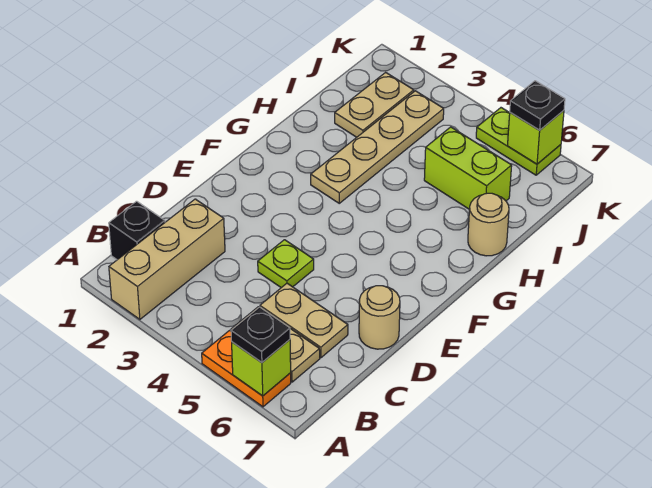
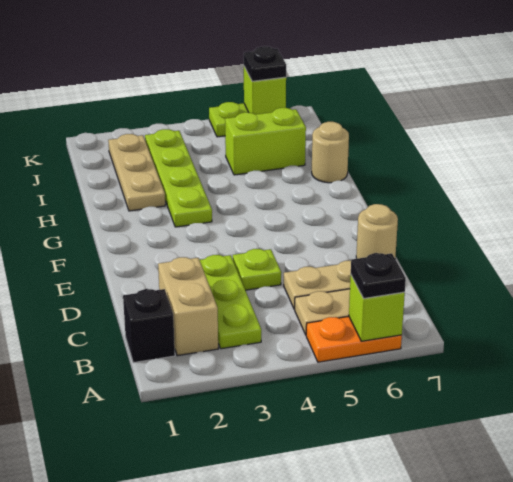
tan 1x3 brick [109,199,225,319] -> tan 1x2 brick [158,257,218,356]
none -> lime 1x3 plate [200,255,261,349]
tan 1x4 plate [311,91,444,203] -> lime 1x4 plate [145,129,212,227]
tan 1x2 plate [335,72,414,137] -> tan 1x3 plate [108,134,165,211]

